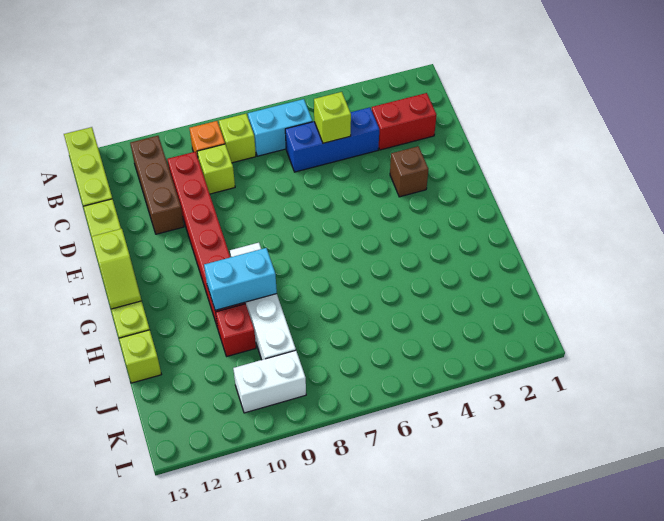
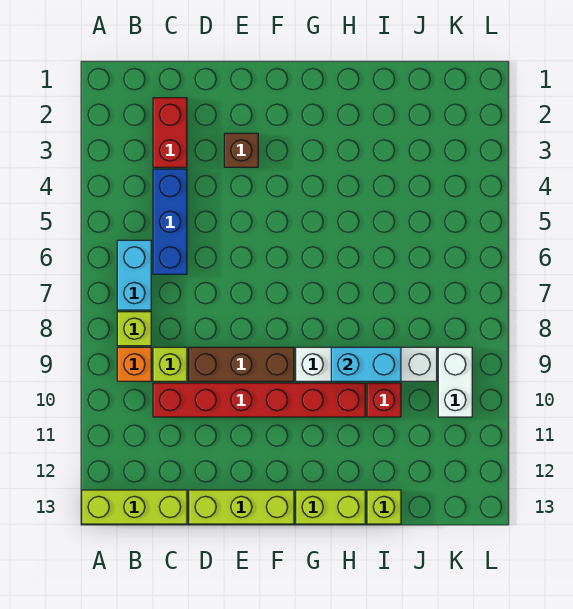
brown 1x3 brick [130,136,184,234] -> brown 1x3 brick moved to [189,347,294,381]
lime 1x1 brick [314,92,351,143] -> none
lime 1x2 slope [91,229,142,309] -> none
cyan 1x2 brick [204,248,277,310] -> cyan 1x2 brick turned to [331,347,401,381]

